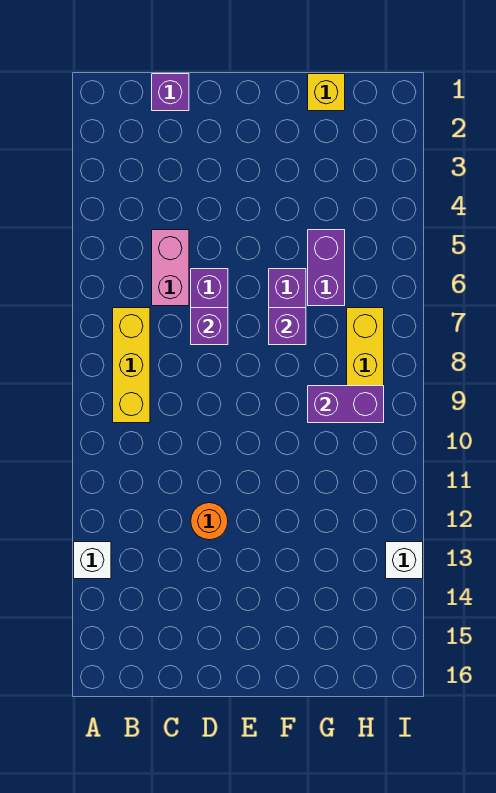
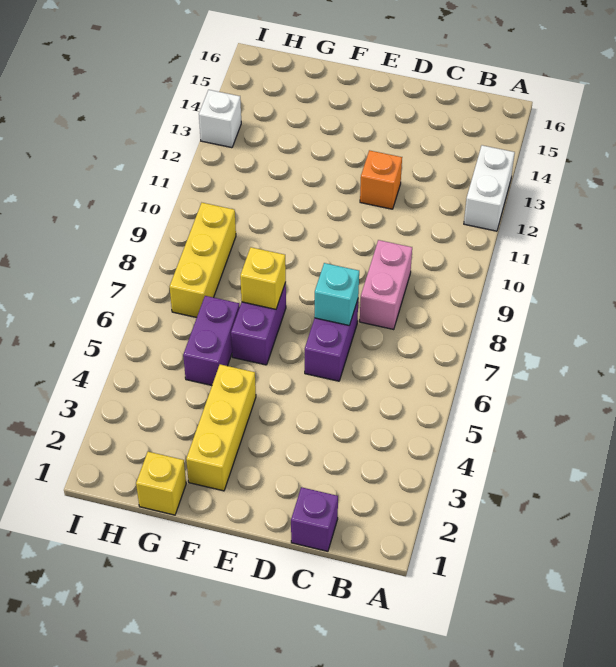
white 1x1 brick [74,542,111,579] -> white 1x2 brick [464,145,515,231]
yellow 1x3 brick [113,308,150,423] -> yellow 1x3 brick moved to [186,364,256,491]
pink 1x2 brick [152,230,189,306] -> pink 1x2 brick moved to [360,240,412,330]
purple 1x1 brick [191,308,228,345] -> cyan 1x1 brick [314,263,359,326]
orange 1x1 round brick [191,503,228,540] -> orange 1x1 brick [360,150,402,209]
purple 1x1 brick [269,308,306,345] -> yellow 1x1 brick [240,247,286,309]
purple 1x2 brick [308,386,384,423] -> none

